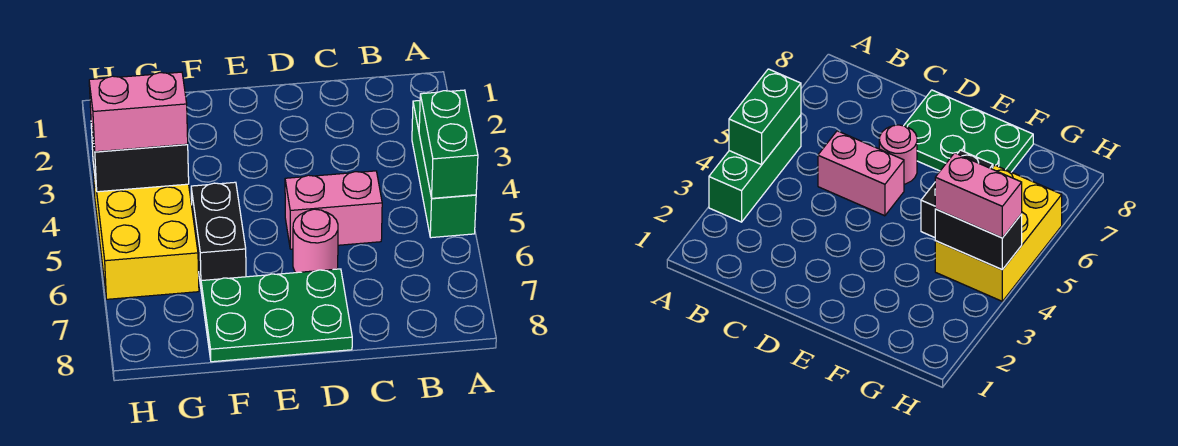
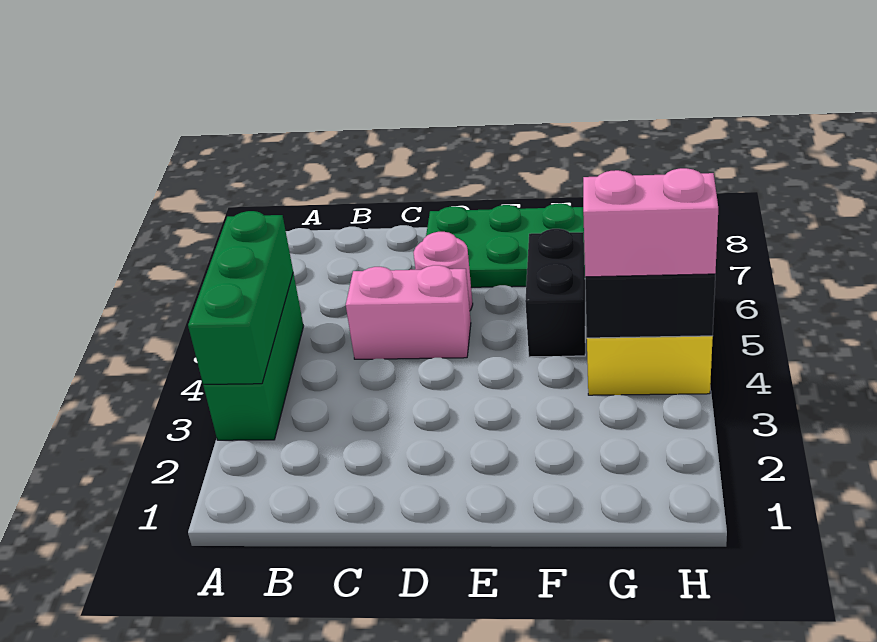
green 1x2 brick [419,90,478,198] -> green 1x3 brick [188,211,293,384]

